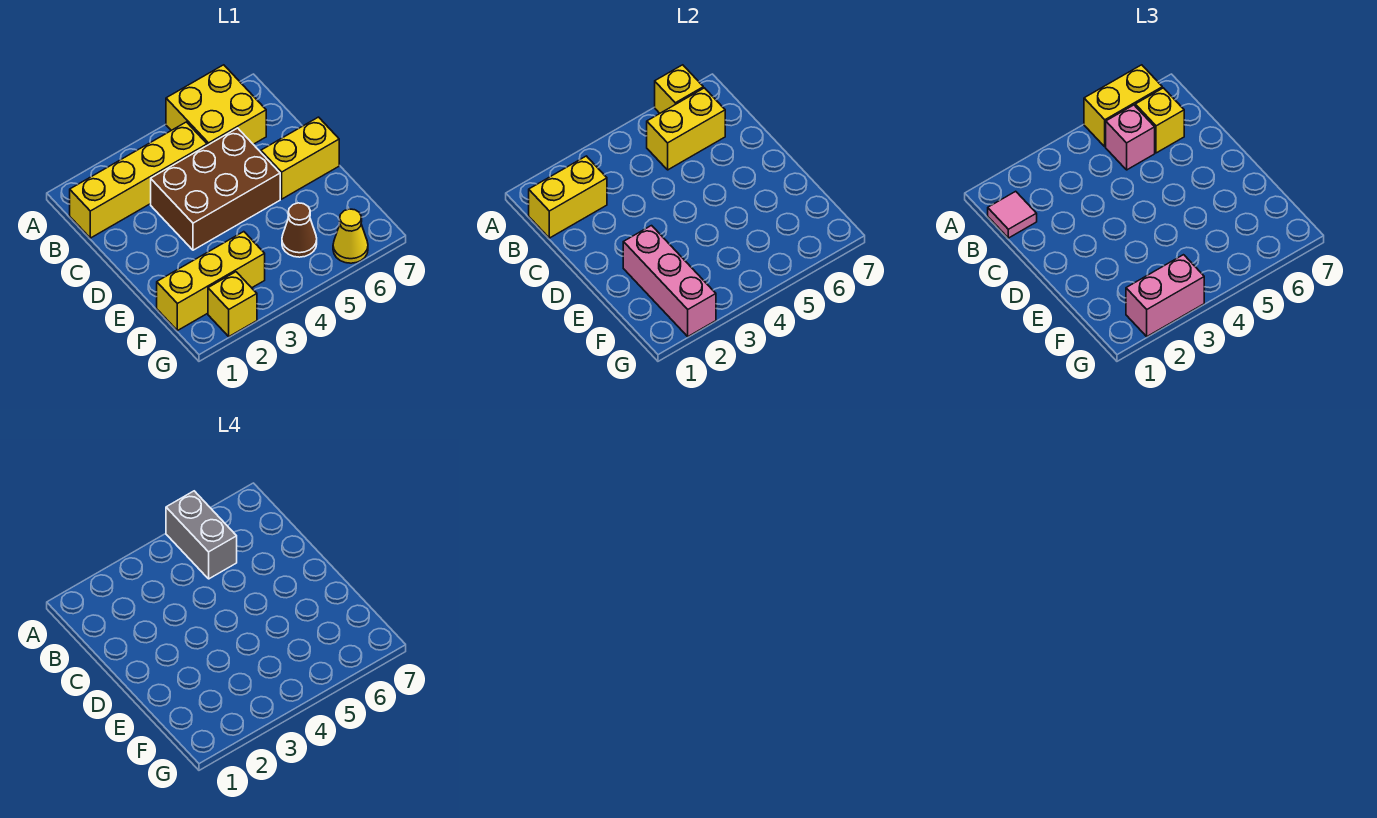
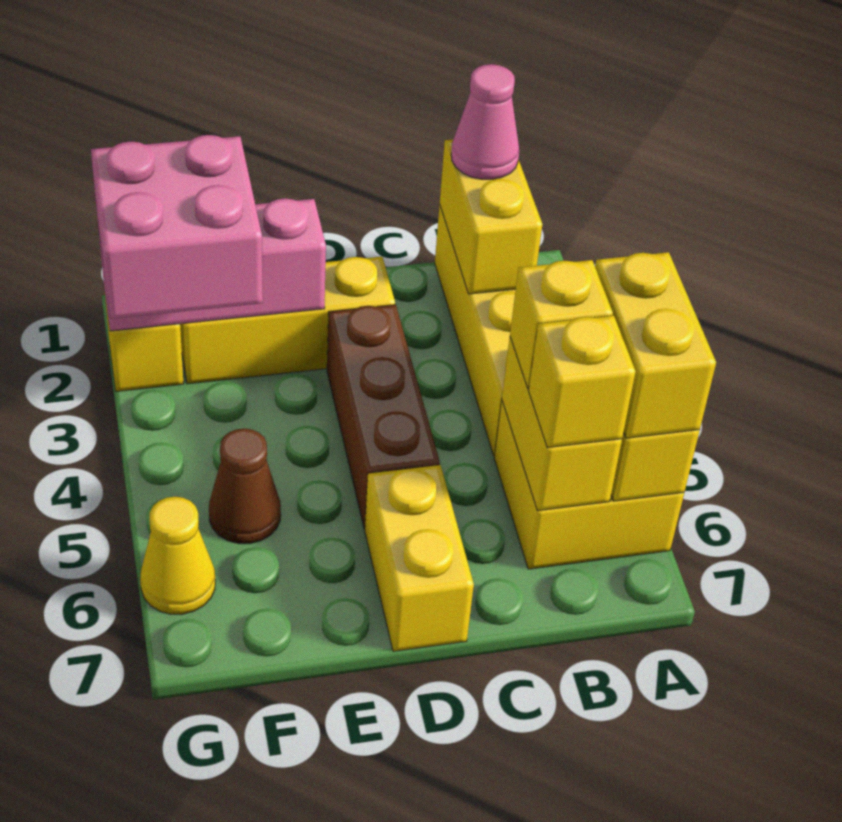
grey 1x2 brick [166,491,237,579] -> none
pink 1x1 tile [988,191,1037,238] -> pink 1x1 cone [451,64,519,179]
pink 1x1 brick [1106,105,1155,170] -> yellow 1x1 brick [510,260,613,388]
brown 2x3 brick [151,128,280,250] -> brown 1x3 brick [327,305,440,529]
yellow 1x3 brick [157,232,265,331] -> yellow 1x3 brick turned to [180,257,395,384]
pink 1x2 brick [1126,255,1204,336] -> pink 2x2 brick [91,135,263,319]

